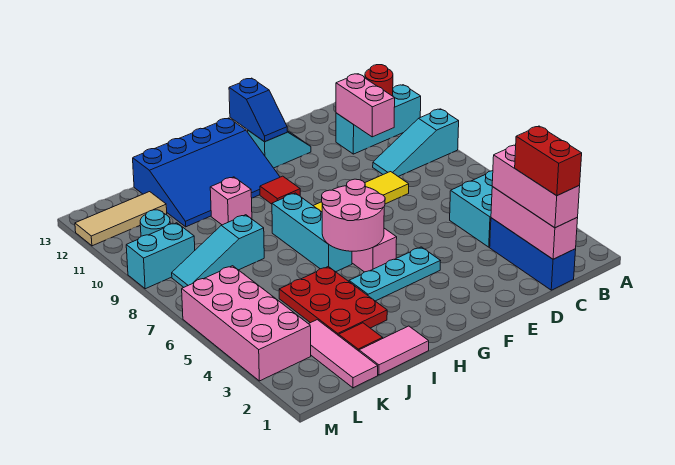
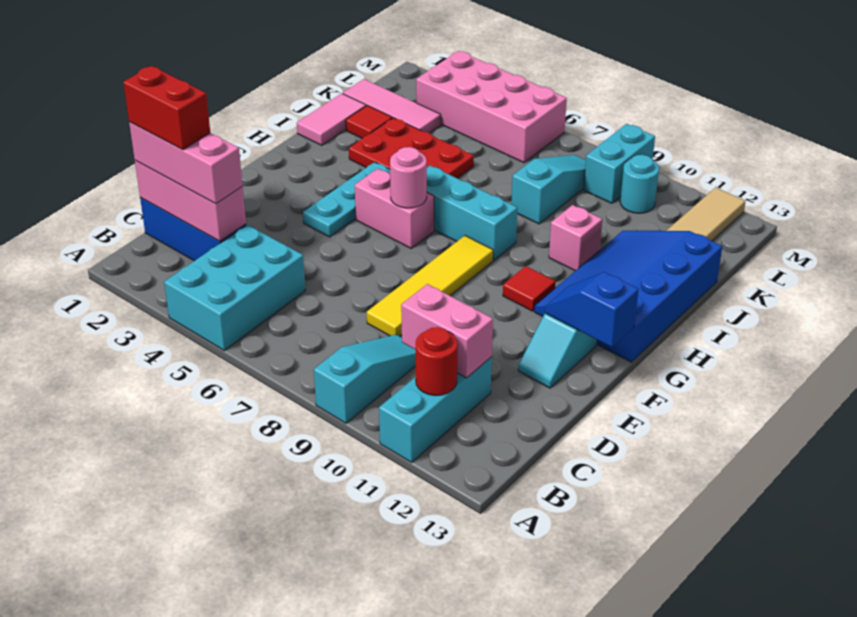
pink 2x2 round brick [322,179,385,251] -> pink 1x1 round brick [390,147,427,208]

